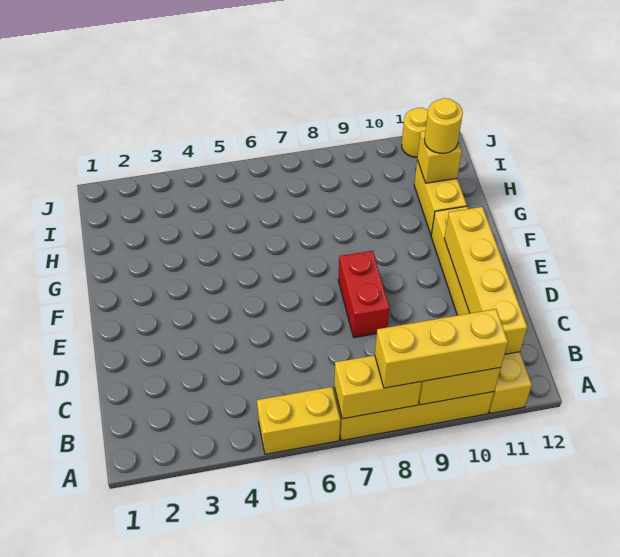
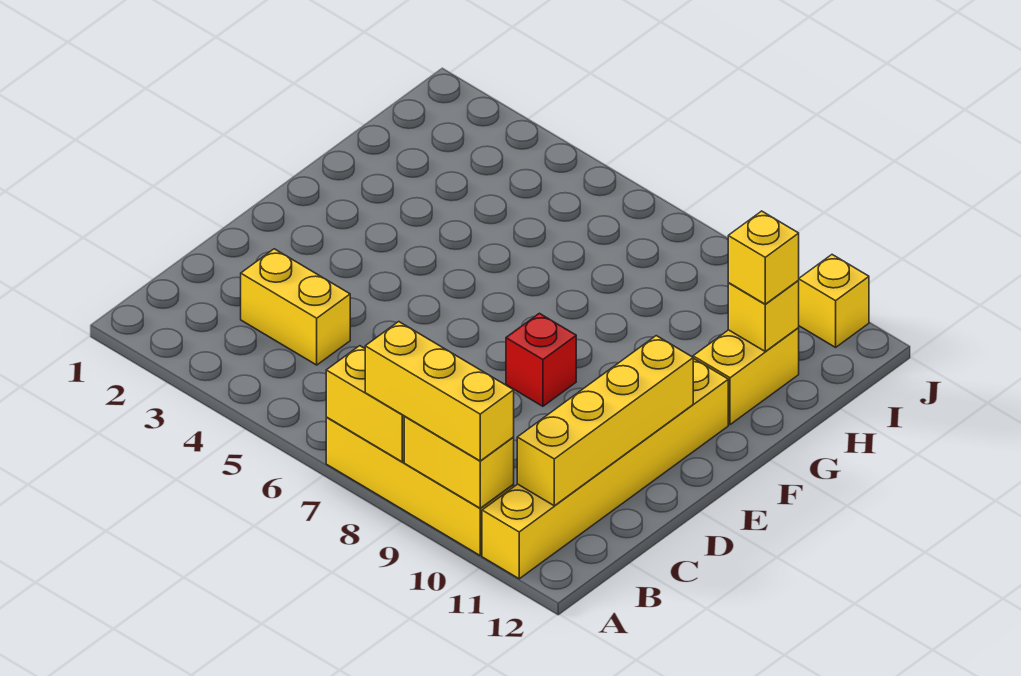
yellow 1x2 brick [257,387,340,454] -> yellow 1x2 brick moved to [241,249,350,365]
red 1x2 brick [338,251,390,337] -> red 1x1 brick [506,313,576,406]
yellow 1x1 round brick [424,98,463,153] -> yellow 1x1 brick [728,211,799,304]
yellow 1x1 round brick [402,108,428,157] -> yellow 1x1 brick [799,255,869,347]

